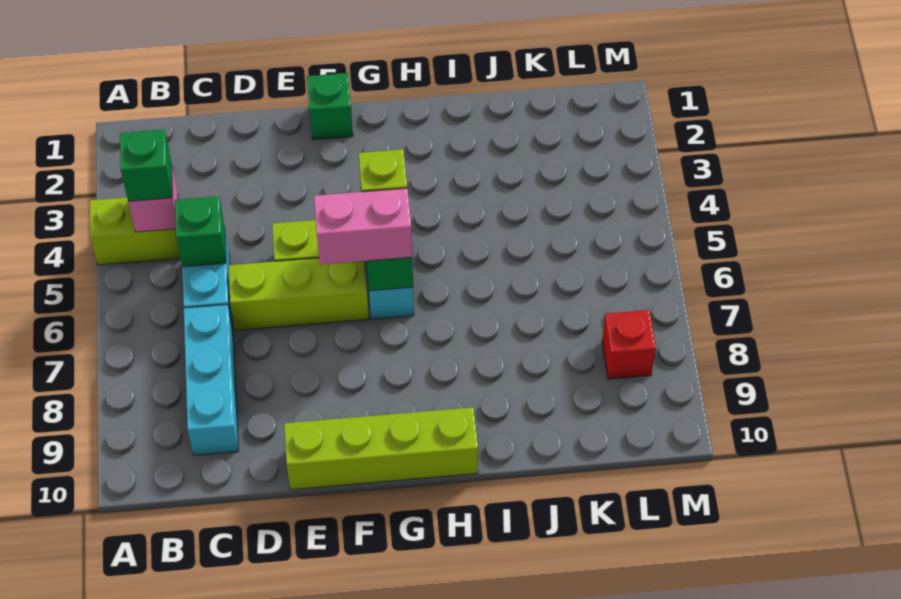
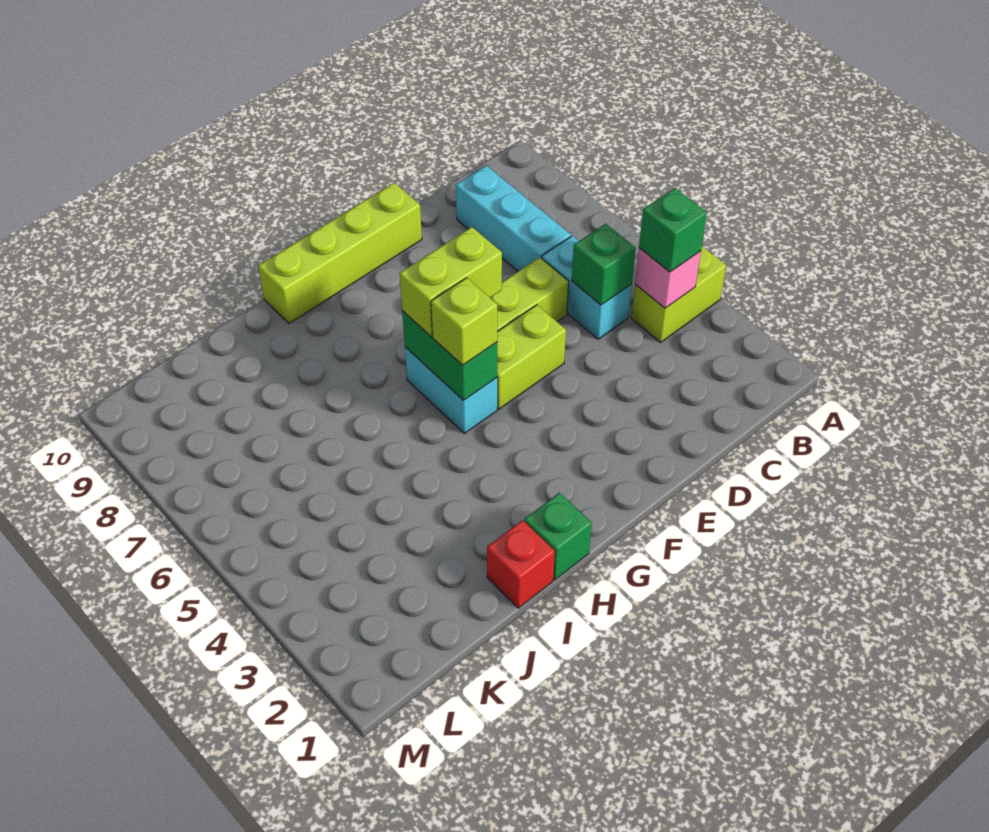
green 1x1 brick [307,73,353,140] -> green 1x1 brick moved to [524,493,592,580]
pink 1x2 brick [314,188,412,265] -> lime 1x2 brick [400,227,502,337]
red 1x1 brick [602,310,656,379] -> red 1x1 brick moved to [487,520,555,608]

